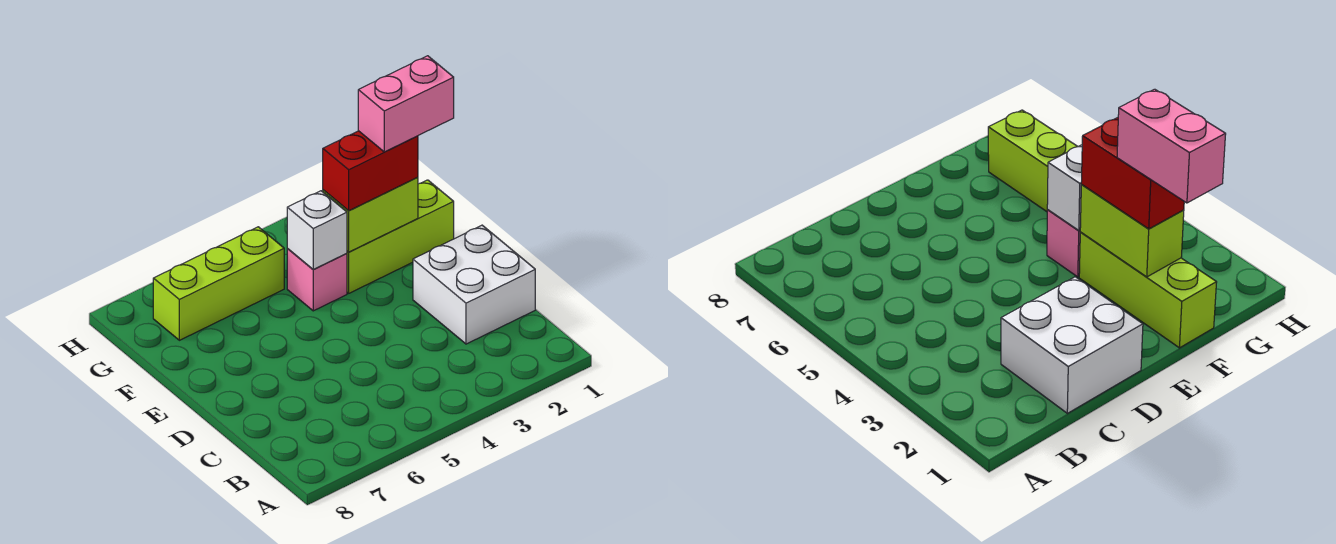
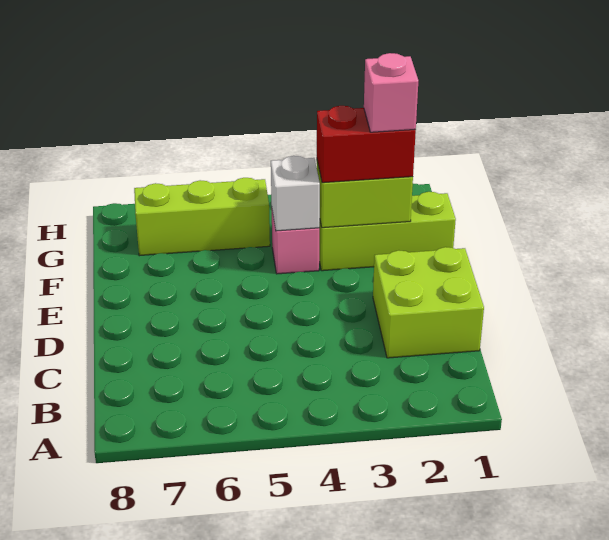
white 2x2 brick [413,225,535,344] -> lime 2x2 brick [373,247,484,358]
pink 1x2 brick [358,56,454,152] -> pink 1x1 brick [364,53,418,132]

